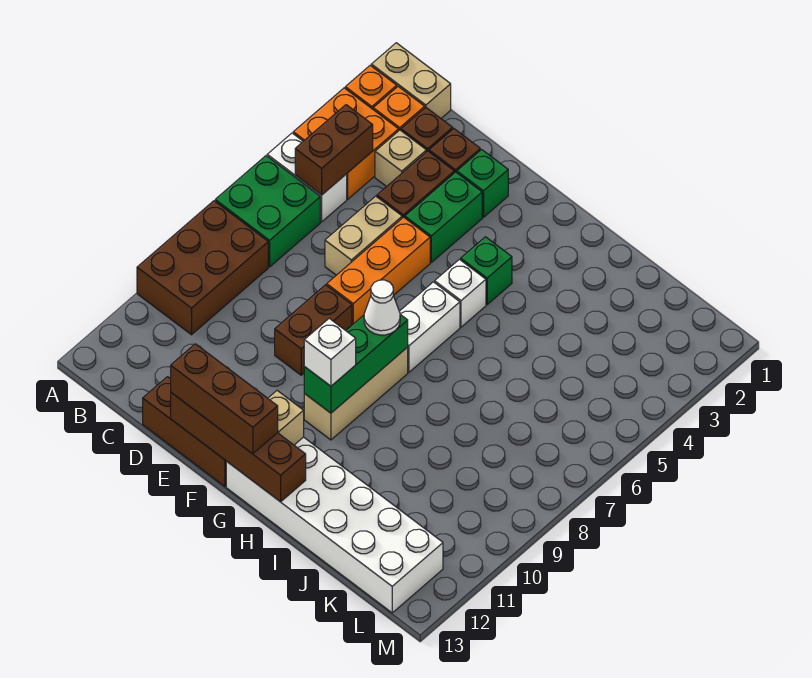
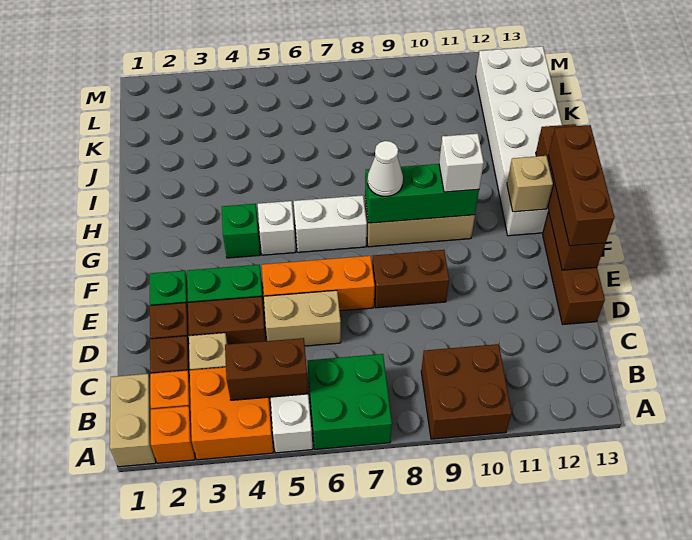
brown 2x3 brick [137,201,268,335] -> brown 2x2 brick [421,344,512,439]

